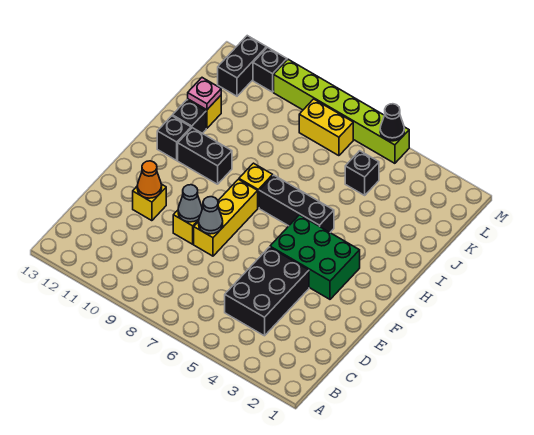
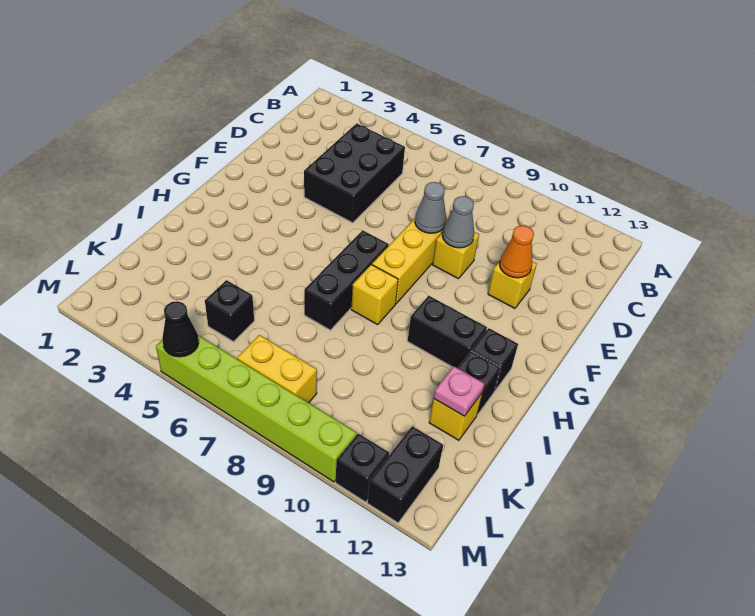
green 2x3 brick [270,215,360,299] -> none
black 1x3 brick [259,175,334,232] -> black 1x3 brick turned to [304,230,389,330]

